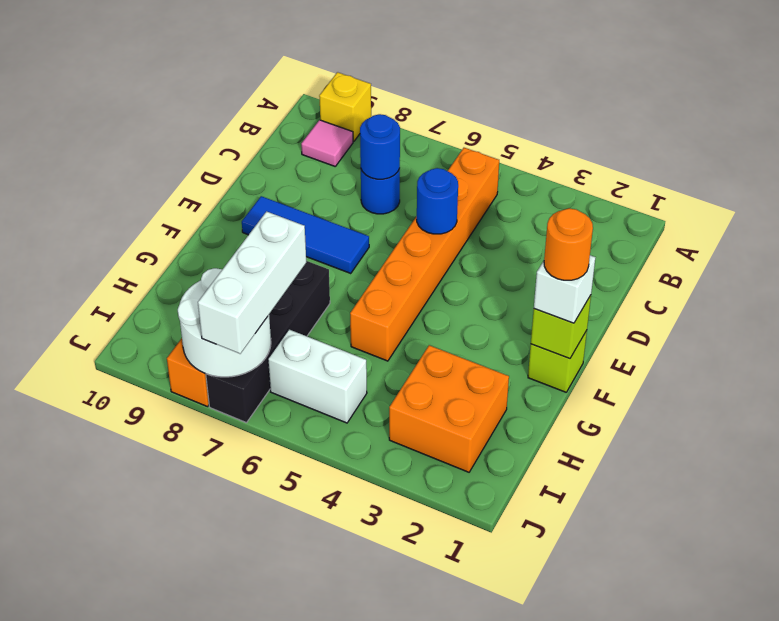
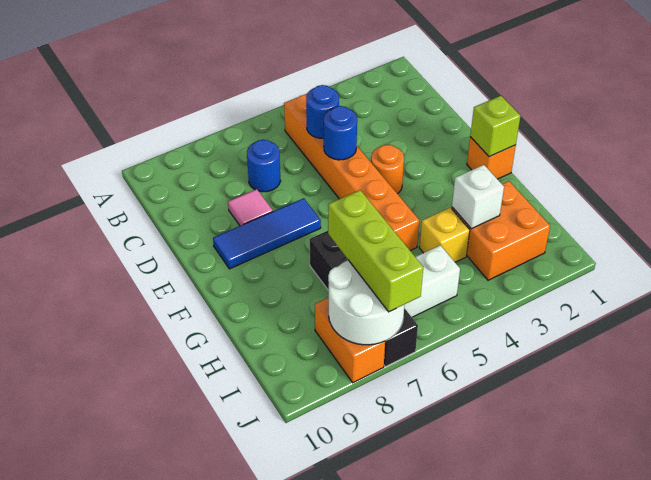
yellow 1x1 brick [319,72,371,141] -> yellow 1x1 brick moved to [419,208,470,262]
pink 1x1 tile [301,120,353,166] -> pink 1x1 tile moved to [228,189,273,226]
blue 1x1 round brick [360,114,400,179] -> blue 1x1 round brick moved to [306,85,339,138]
lime 1x1 brick [528,330,587,392] -> orange 1x1 brick [467,137,516,179]
white 1x1 brick [534,255,595,323] -> white 1x1 brick moved to [452,165,504,229]
orange 1x1 round brick [544,208,593,280] -> orange 1x1 round brick moved to [371,145,404,194]
white 1x3 brick [198,212,306,354] -> lime 1x3 brick [328,190,423,312]

